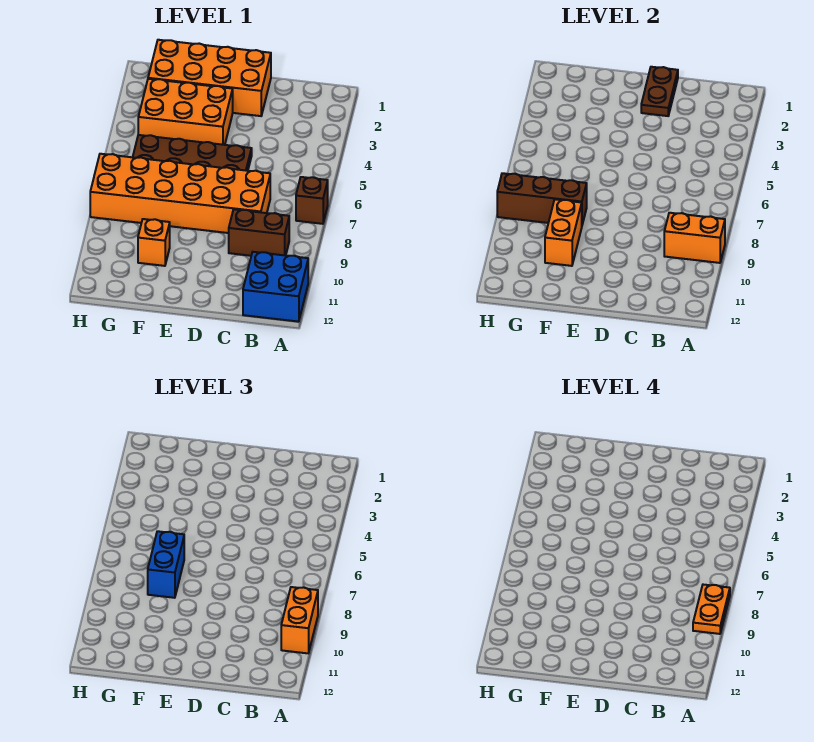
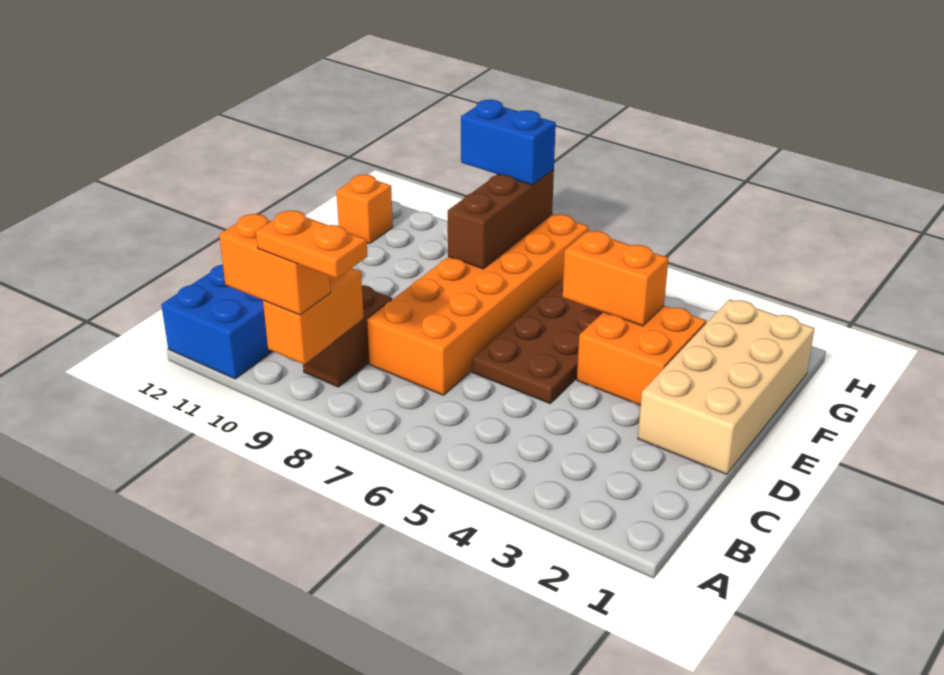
brown 1x1 brick [296,177,328,224] -> none
orange 2x4 brick [148,40,271,116] -> tan 2x4 brick [638,299,815,474]
brown 1x2 plate [641,67,678,116] -> none
orange 2x3 brick [138,79,233,145] -> orange 2x2 brick [577,306,706,405]
blue 1x2 brick [148,531,184,598] -> blue 1x2 brick moved to [461,100,556,185]
orange 1x2 brick [545,199,582,266] -> orange 1x2 brick moved to [563,231,669,326]
orange 1x1 brick [138,219,170,266] -> orange 1x1 brick moved to [337,175,393,244]

